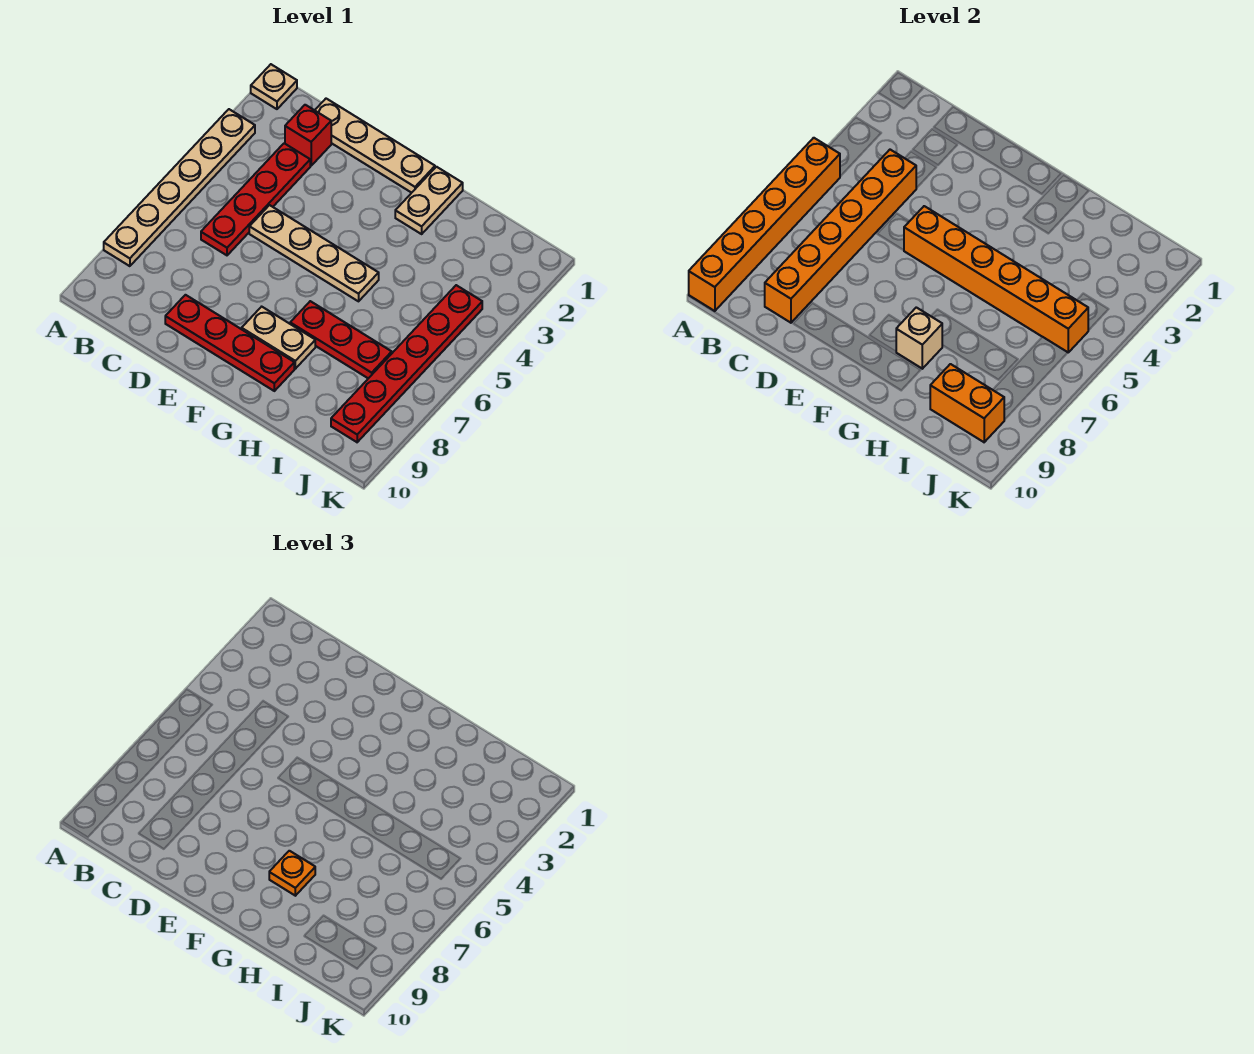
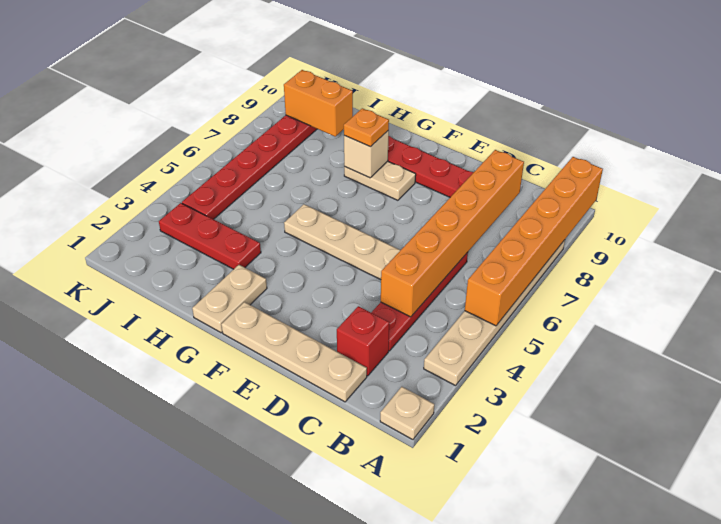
orange 1x6 brick [904,206,1088,352] -> none
red 1x3 plate [290,301,392,378] -> red 1x3 plate moved to [159,203,261,269]

